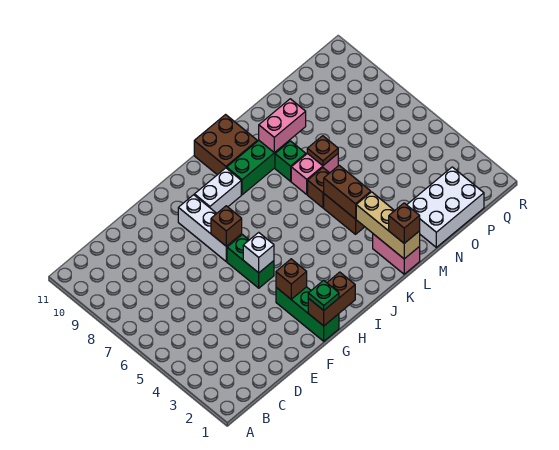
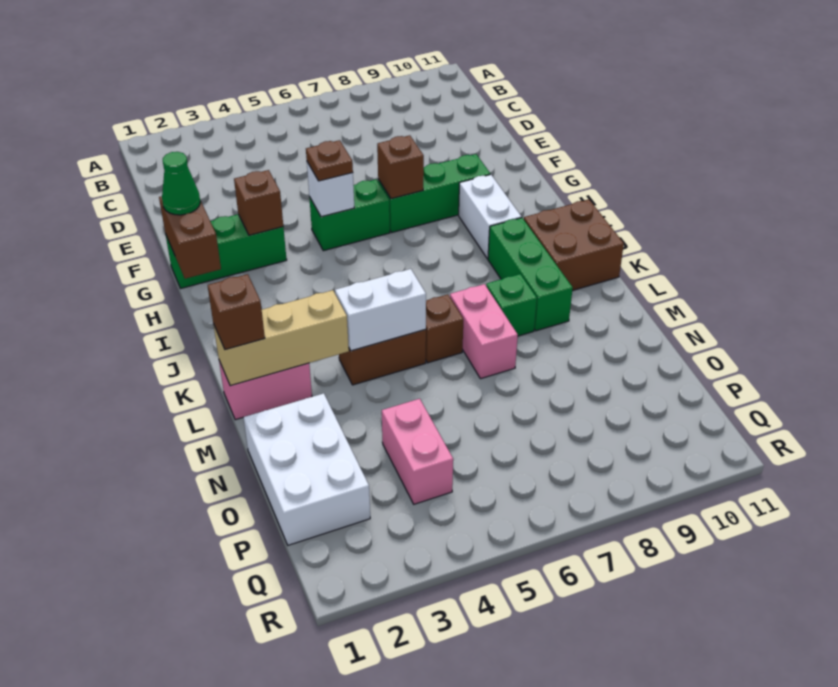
green 1x1 plate [308,280,339,310] -> green 1x1 cone [162,152,200,215]
white 1x3 brick [178,195,242,261] -> green 1x3 brick [378,154,490,232]
brown 1x2 brick [324,165,371,219] -> white 1x2 brick [335,269,426,351]
pink 1x2 brick [259,99,306,153] -> pink 1x2 brick moved to [382,399,453,504]
brown 1x1 plate [307,136,338,166] -> brown 1x1 plate moved to [306,140,353,181]

